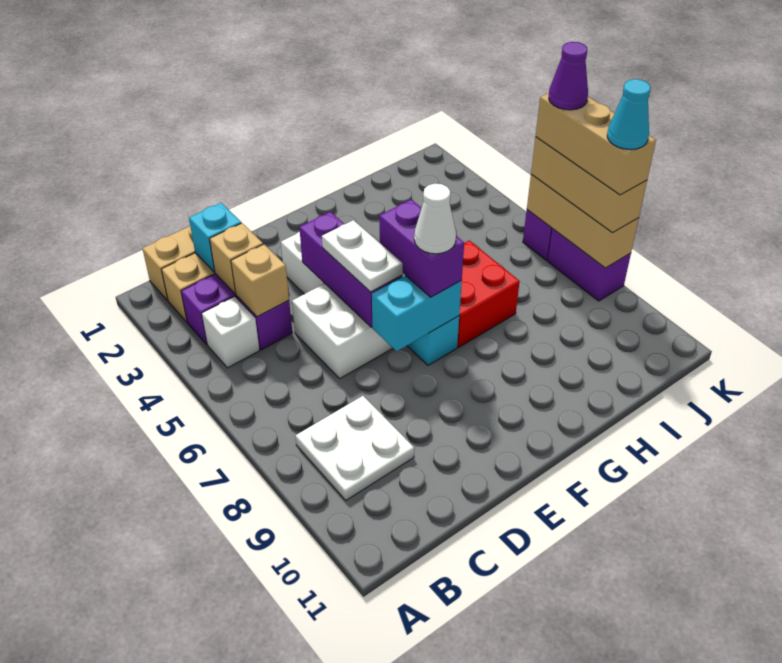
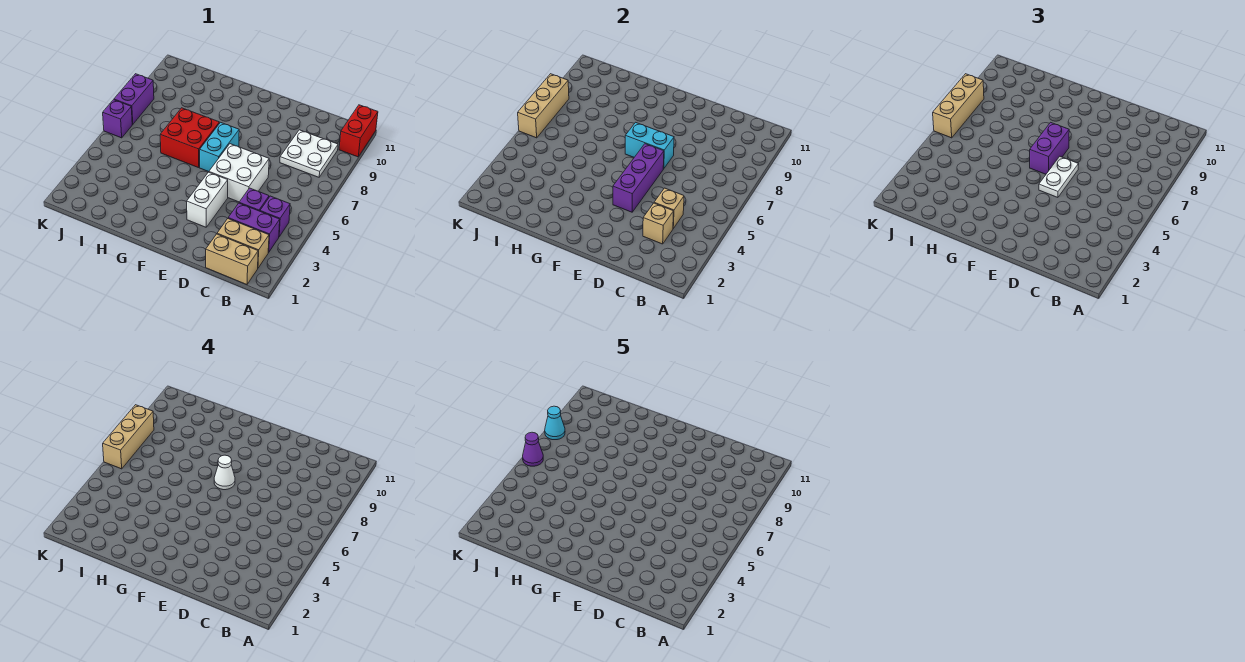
none -> red 1x2 brick [339,105,378,157]
white 1x1 brick [202,297,260,368] -> purple 1x1 brick [260,196,290,237]
cyan 1x1 brick [189,203,241,272] -> none

